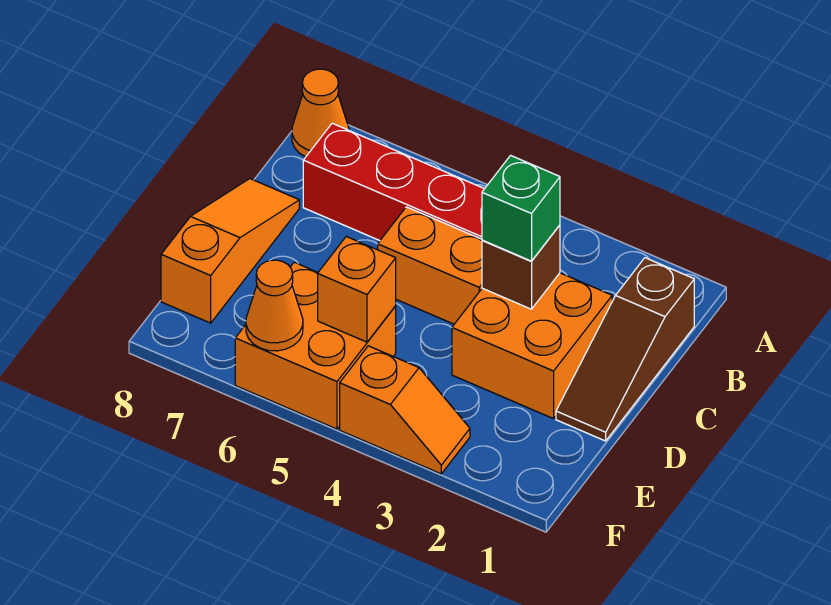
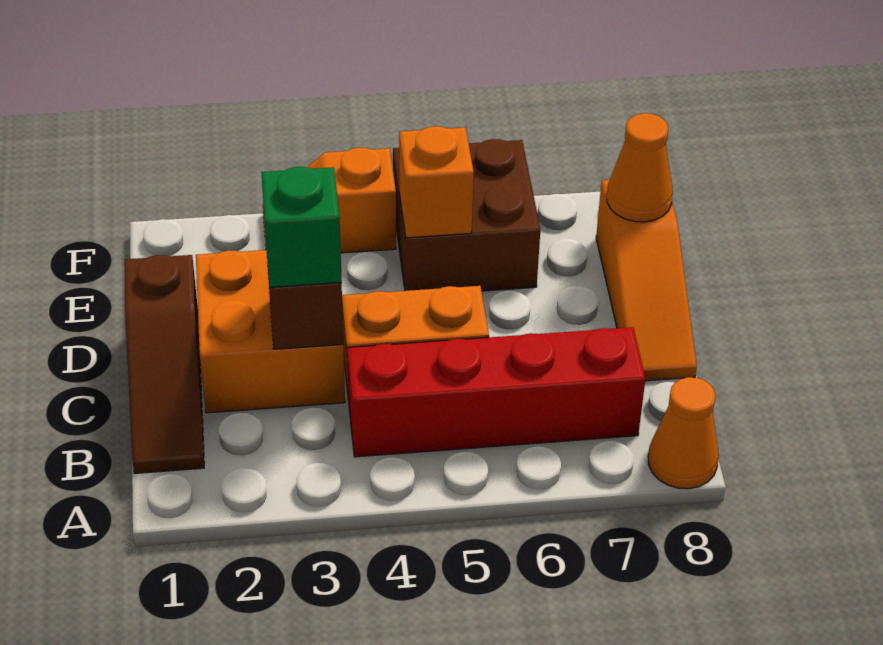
brown 1x3 slope [556,258,694,441] -> brown 1x3 slope turned to [125,255,204,473]
orange 2x2 brick [235,262,396,429] -> brown 2x2 brick [393,139,540,291]
orange 1x1 cone [246,260,303,351] -> orange 1x1 cone moved to [607,113,673,222]

